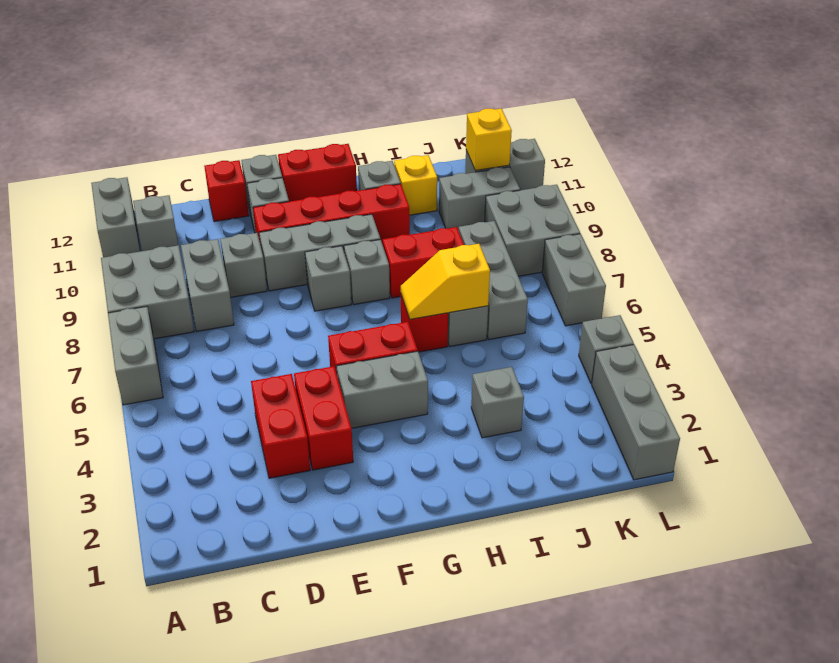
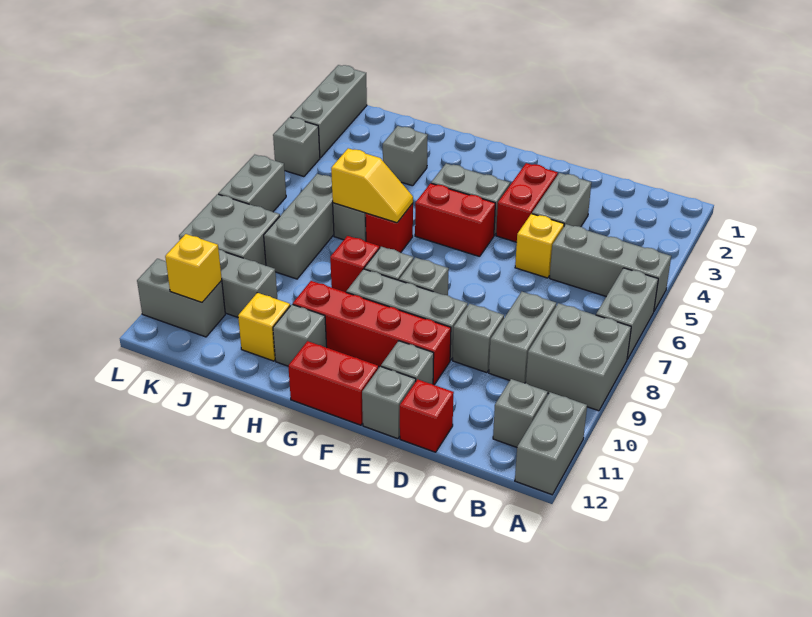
none -> grey 1x3 brick [550,224,671,311]
red 1x2 brick [251,374,310,478] -> grey 1x2 brick [532,173,591,227]
none -> yellow 1x1 brick [515,214,564,278]
red 1x2 brick [383,227,464,298] -> red 1x1 brick [330,236,380,292]

